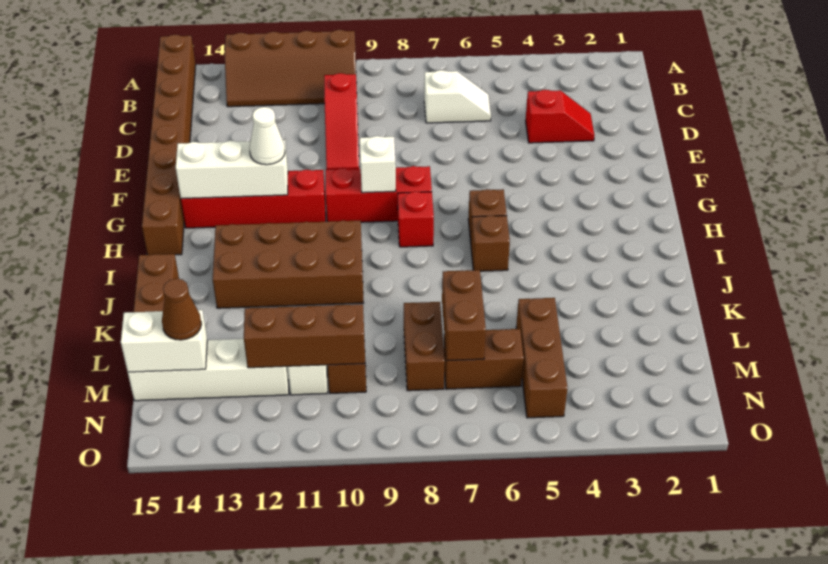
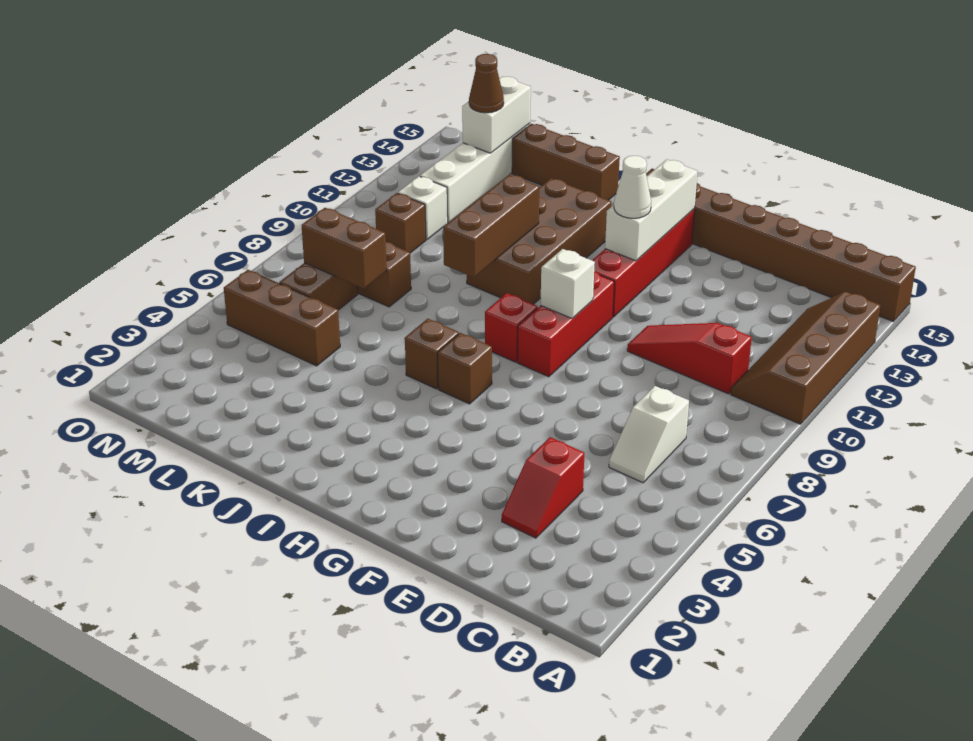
brown 1x3 brick [244,304,365,368] -> brown 1x3 brick moved to [443,174,539,277]

